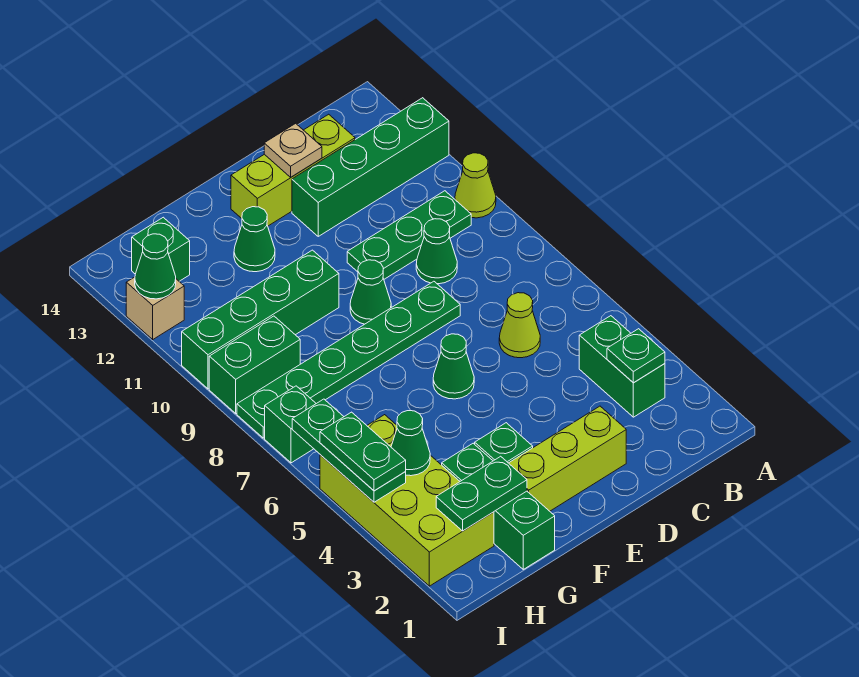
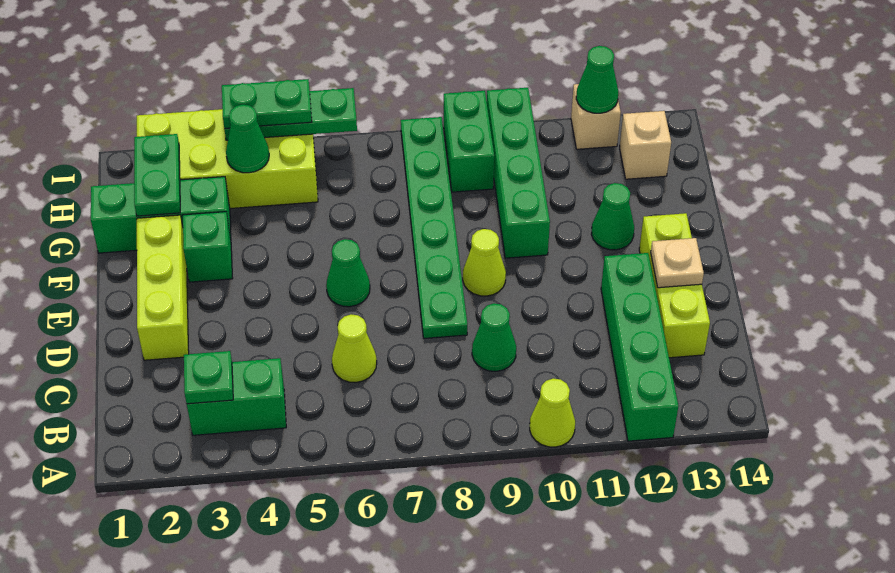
green 1x3 plate [347,191,471,279] -> none
green 1x1 cone [350,260,391,324] -> lime 1x1 cone [463,229,506,296]
green 1x1 brick [132,217,190,281] -> tan 1x1 brick [620,111,671,179]
green 1x1 brick [265,386,316,463] -> none

